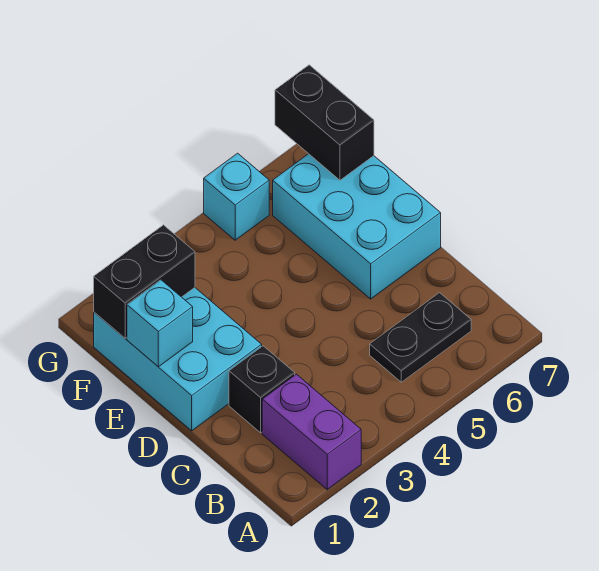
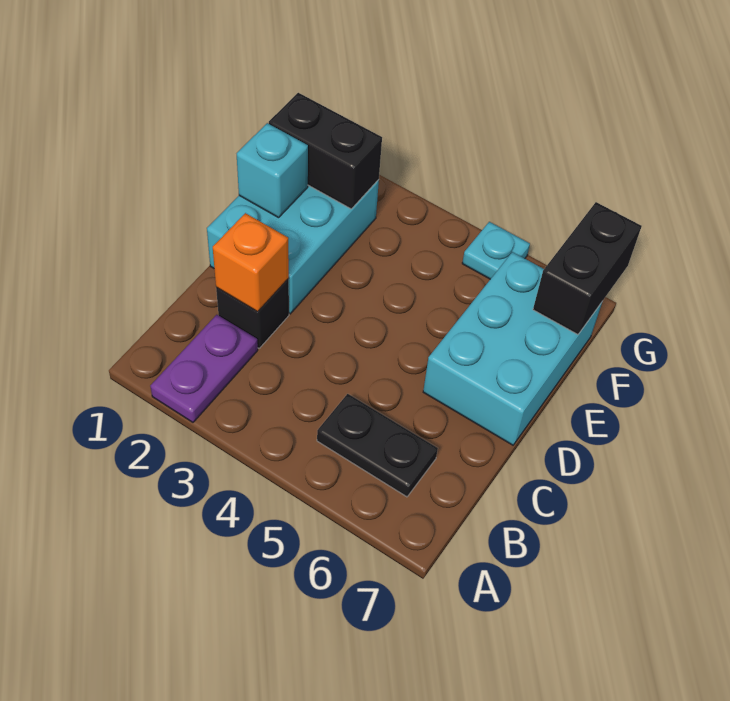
purple 1x2 brick [262,374,361,490] -> purple 1x2 plate [150,315,258,422]
none -> orange 1x1 brick [213,213,289,312]
cyan 1x1 brick [204,153,269,240] -> cyan 1x1 plate [462,222,530,279]

